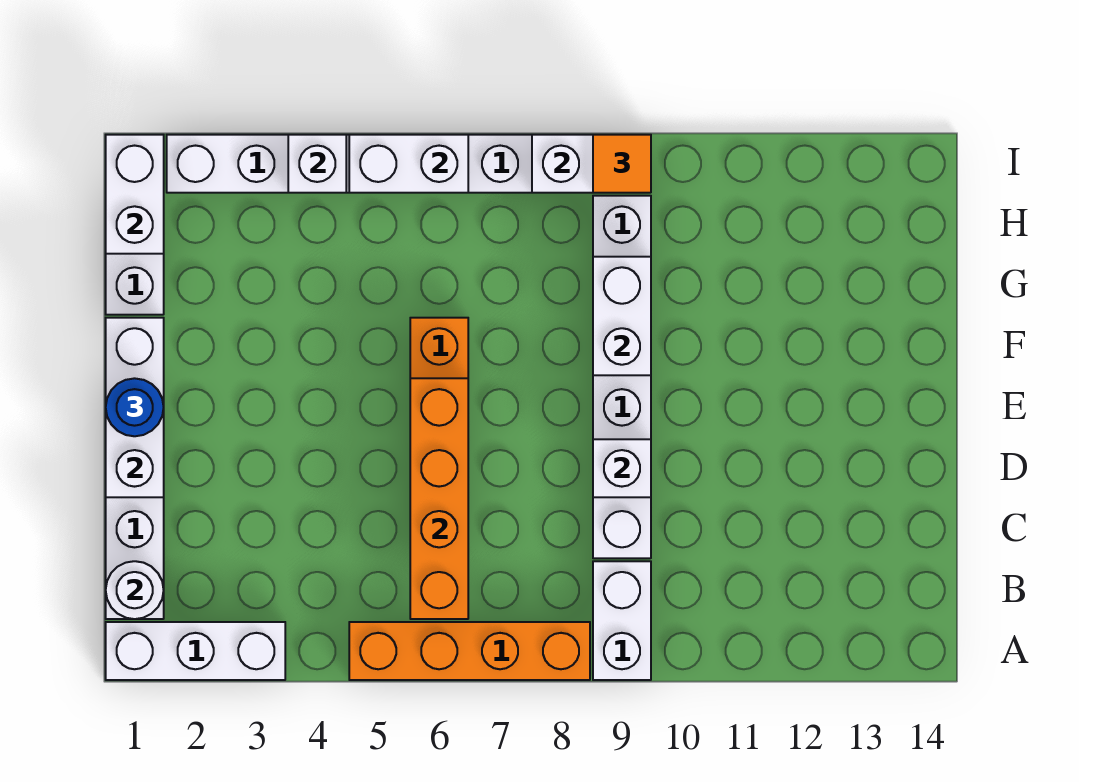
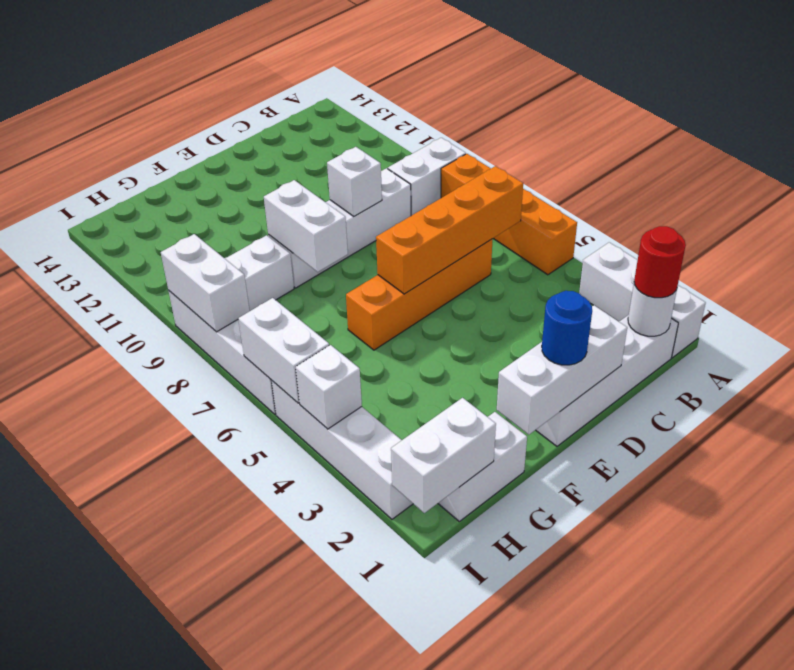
none -> red 1x1 round brick [634,226,686,298]
white 1x2 brick [593,257,651,375] -> white 1x2 brick turned to [264,180,348,272]
orange 1x1 tile [593,135,651,193] -> none

